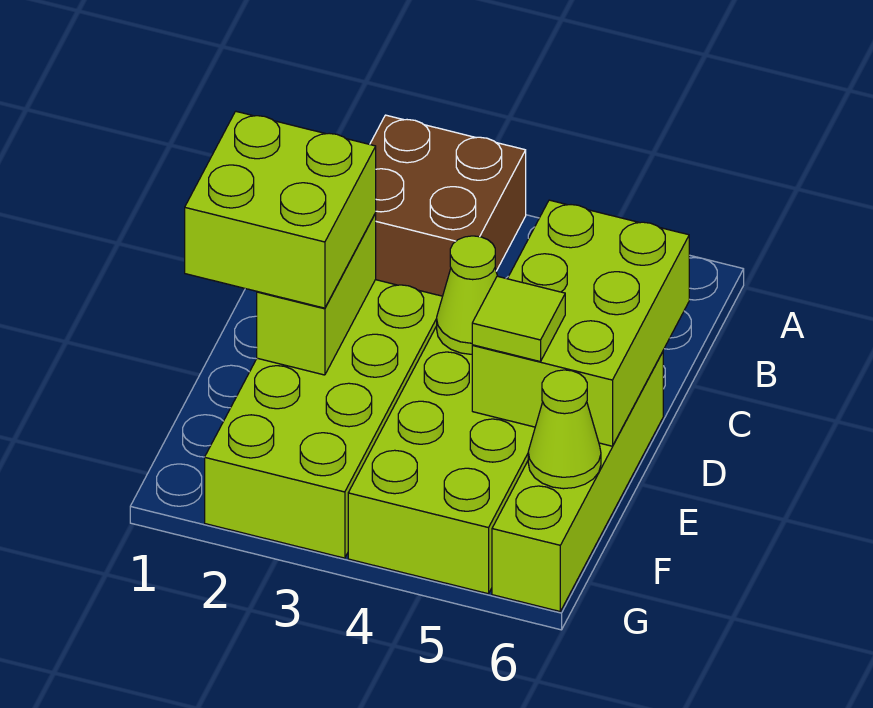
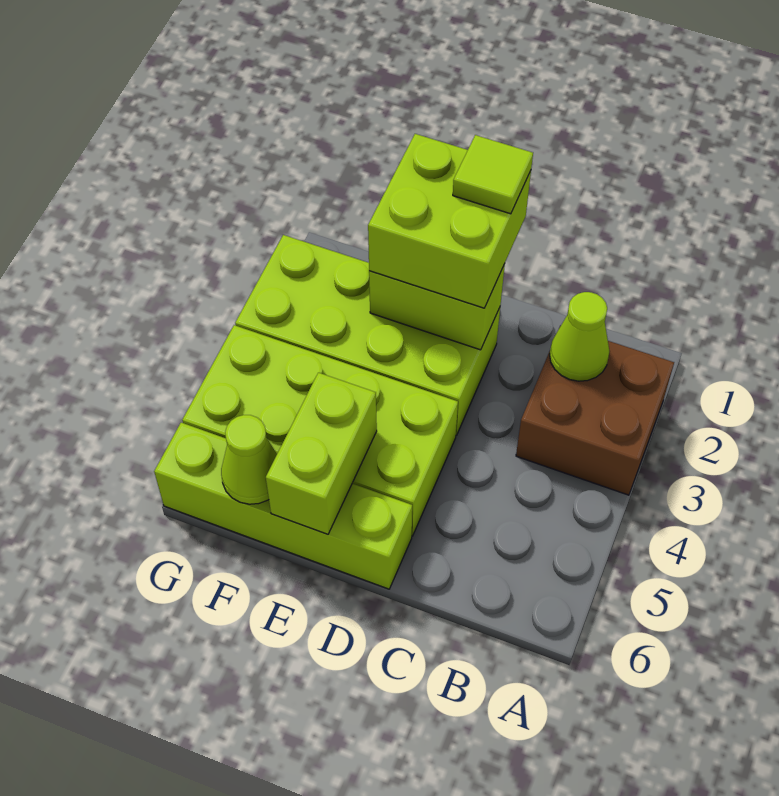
lime 2x3 brick [472,200,689,446] -> lime 1x2 brick [266,373,377,534]
lime 1x1 cone [437,236,497,354] -> lime 1x1 cone moved to [550,292,610,381]
lime 1x1 tile [472,276,565,362] -> lime 1x1 tile moved to [453,135,533,214]

